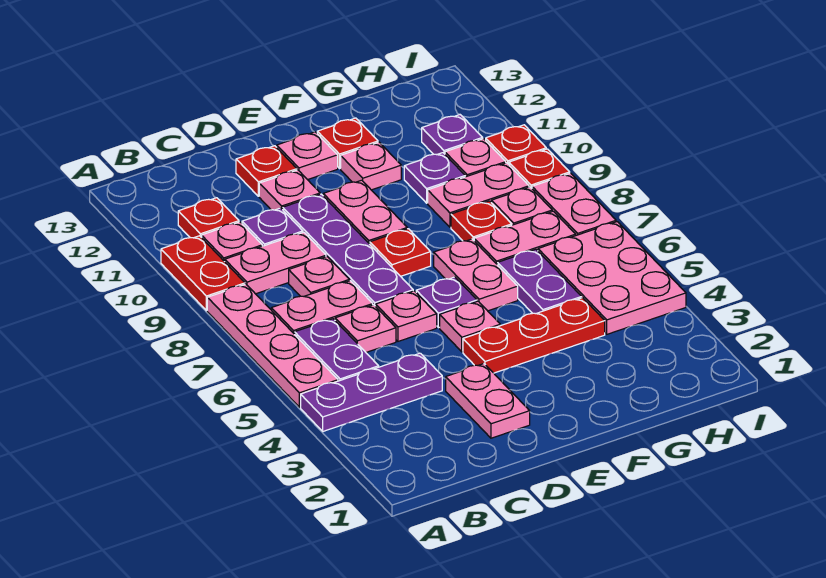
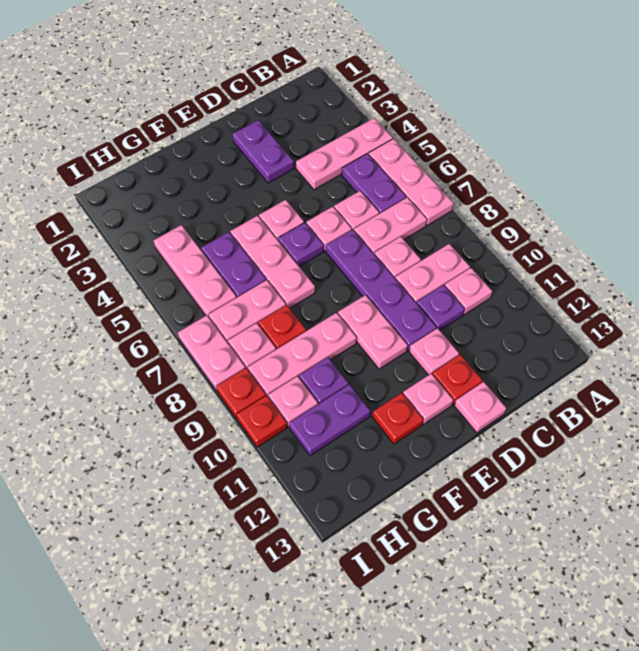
purple 1x3 plate [301,353,442,431] -> pink 1x3 plate [296,118,393,190]
pink 1x4 plate [207,284,338,407] -> pink 1x3 plate [369,139,454,225]
red 1x2 plate [161,236,245,311] -> none
red 1x1 plate [178,198,239,238] -> none
pink 1x2 plate [446,364,530,438] -> purple 1x2 plate [233,120,294,183]
red 1x3 plate [463,298,605,373] -> none
red 1x1 plate [370,229,431,276] -> none
pink 1x2 plate [434,239,518,311] -> pink 1x3 plate [230,216,315,308]
pink 1x1 plate [341,142,401,190] -> pink 1x1 plate moved to [455,382,506,433]
pink 1x2 plate [428,163,529,227] -> pink 1x3 plate [248,313,357,397]
pink 2x3 plate [538,222,686,334] -> pink 1x3 plate [153,225,236,317]
purple 1x1 plate [422,115,483,155] -> purple 1x2 plate [289,384,370,456]

